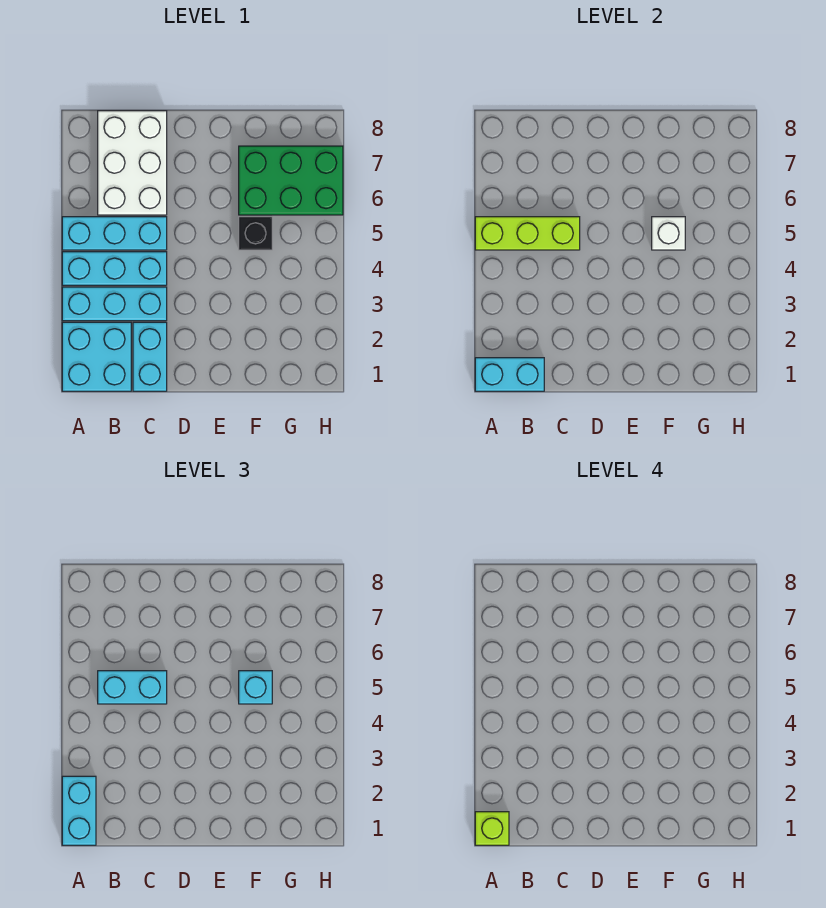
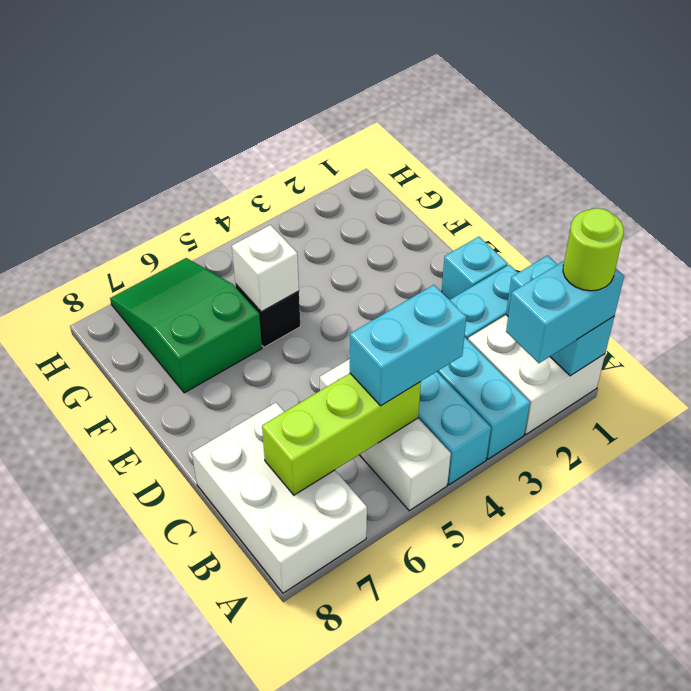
cyan 2x2 brick [62,322,131,391] -> white 2x2 brick [468,315,605,435]
lime 1x1 brick [475,812,509,845] -> lime 1x1 round brick [563,208,624,291]
cyan 1x3 brick [62,217,167,250] -> white 1x3 brick [320,359,451,511]
lime 1x3 brick [475,217,580,250] -> lime 1x3 brick turned to [262,373,421,495]
cyan 1x2 brick [98,671,167,704] -> cyan 1x2 brick turned to [350,285,467,406]
white 2x3 brick [98,111,167,215] -> white 2x3 brick turned to [192,403,367,593]
cyan 1x1 brick [239,671,272,704] -> cyan 1x1 brick moved to [442,237,508,300]
green 2x3 brick [239,146,343,215] -> green 2x3 slope [110,258,262,393]

